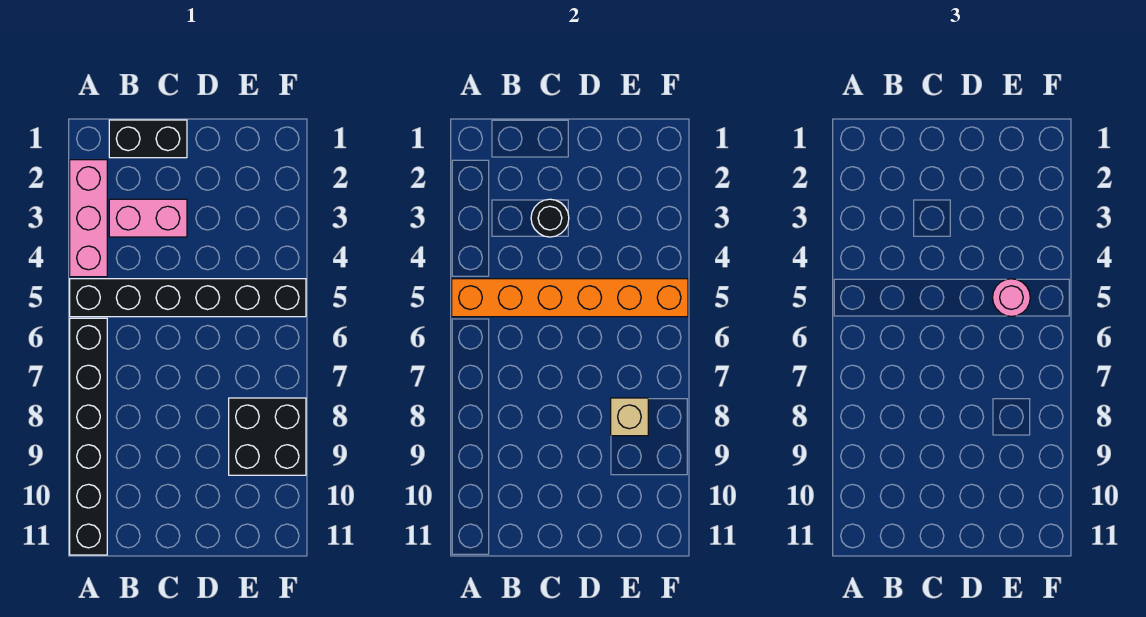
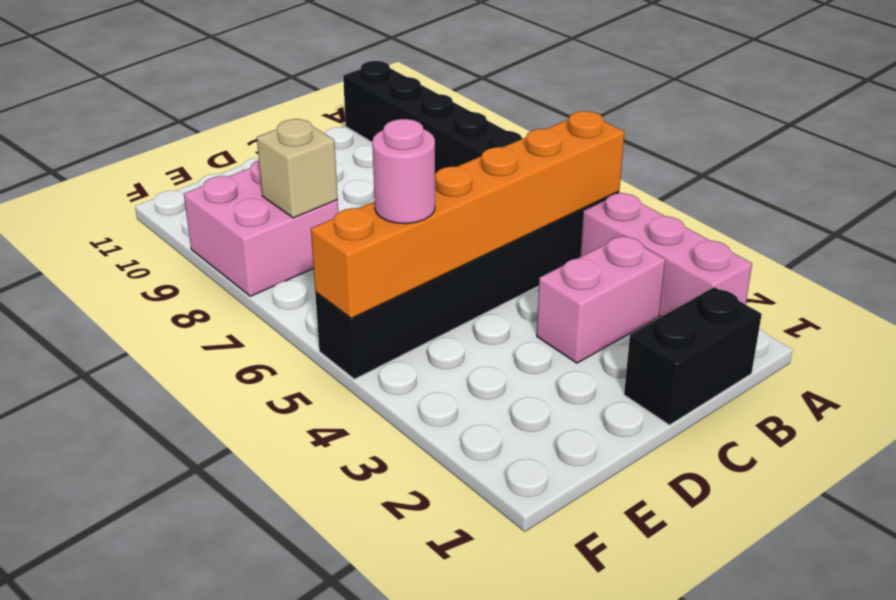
black 1x1 round brick [531,199,569,237] -> none
black 2x2 brick [229,398,306,475] -> pink 2x2 brick [184,160,338,296]

